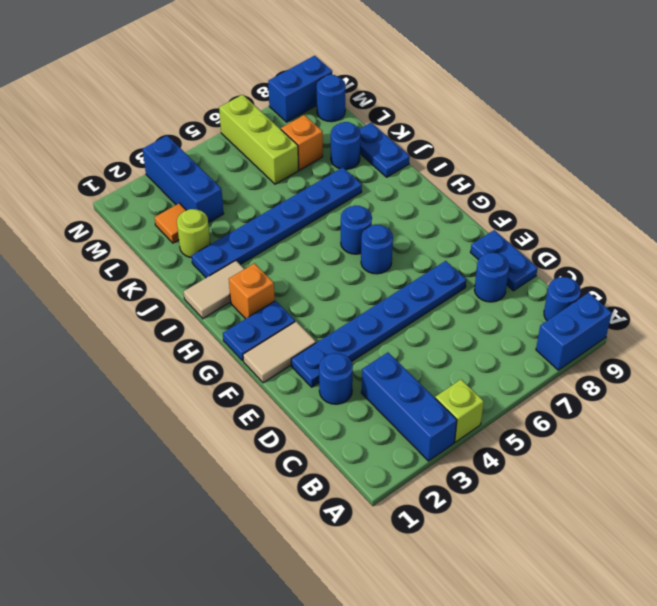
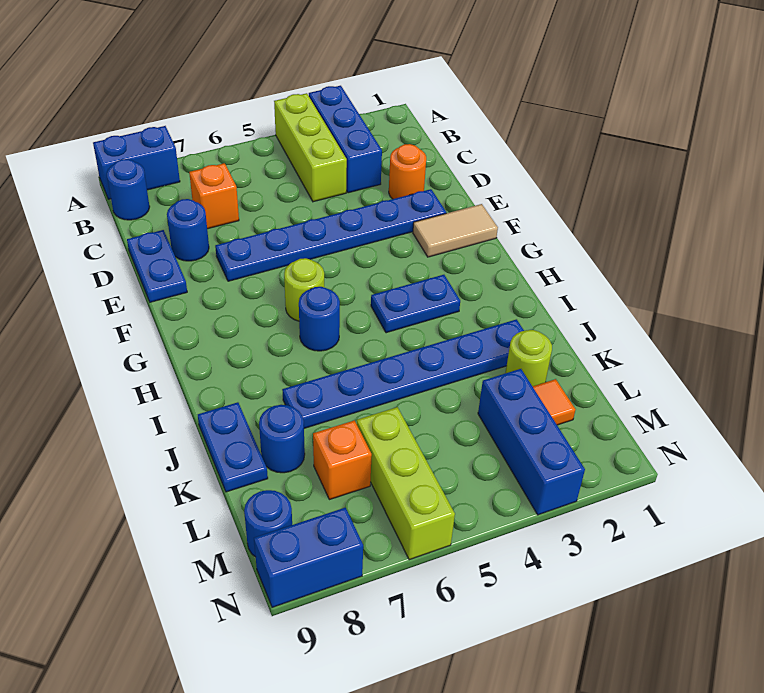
lime 1x1 brick [435,380,484,442] -> lime 1x3 brick [274,93,347,202]
blue 1x1 round brick [319,353,353,404] -> orange 1x1 round brick [389,144,426,199]
blue 1x2 plate [223,301,295,361] -> blue 1x2 plate moved to [371,275,460,333]
blue 1x1 round brick [361,225,393,274] -> lime 1x1 round brick [284,258,324,321]
orange 1x1 brick [229,263,275,319] -> orange 1x1 brick moved to [189,163,239,229]
tan 1x2 tile [184,261,244,319] -> none

